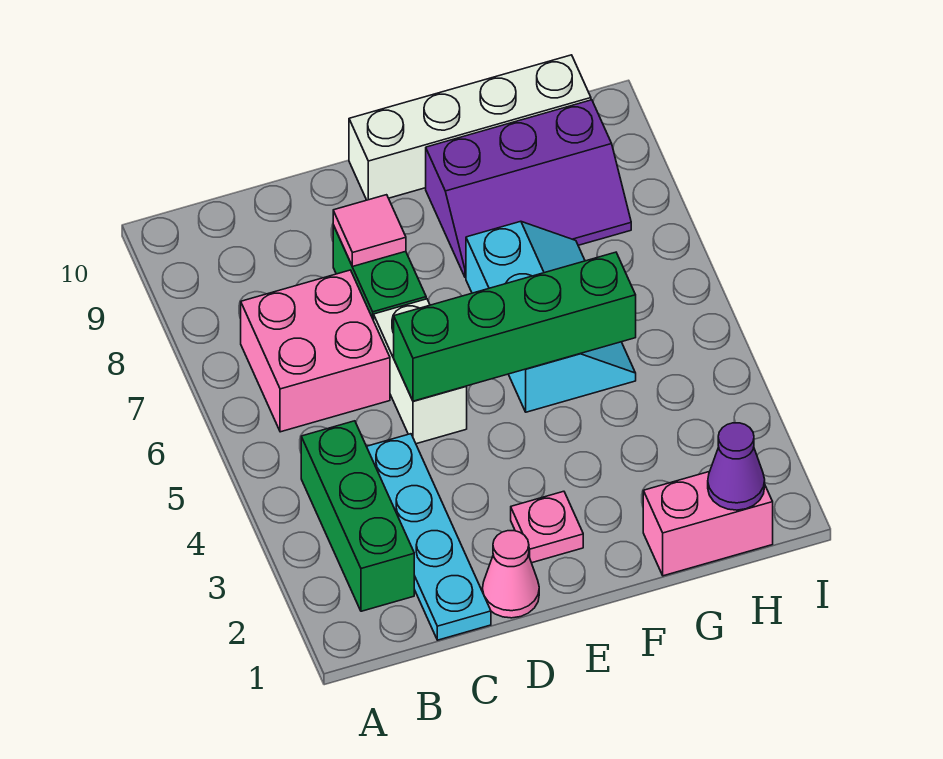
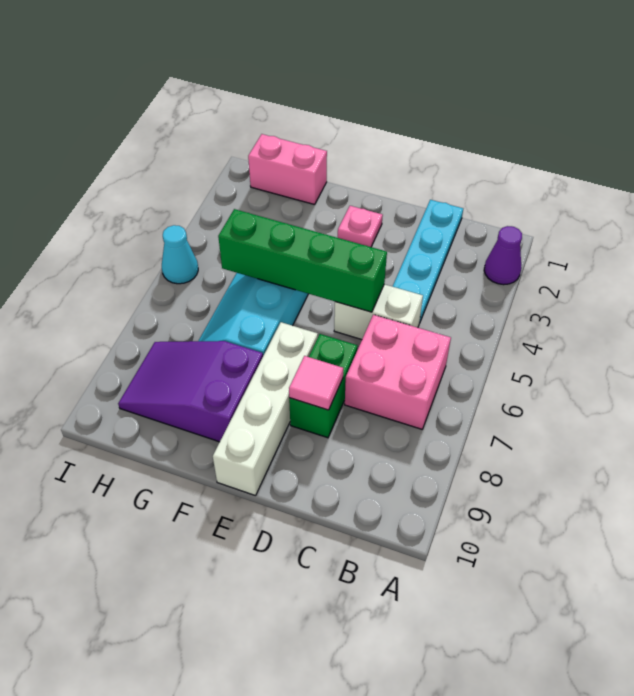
green 1x3 brick [301,421,414,611] -> none
pink 1x1 cone [482,531,539,618] -> none
white 1x2 brick [374,299,467,444] -> white 1x2 brick turned to [334,284,423,340]
white 1x4 brick [349,55,591,200] -> white 1x4 brick turned to [213,322,318,496]
purple 2x3 slope [426,100,631,278] -> purple 2x3 slope turned to [118,341,263,442]
purple 1x1 cone [708,423,765,510] -> purple 1x1 cone moved to [484,226,522,285]
none -> cyan 1x1 cone [162,225,198,284]

